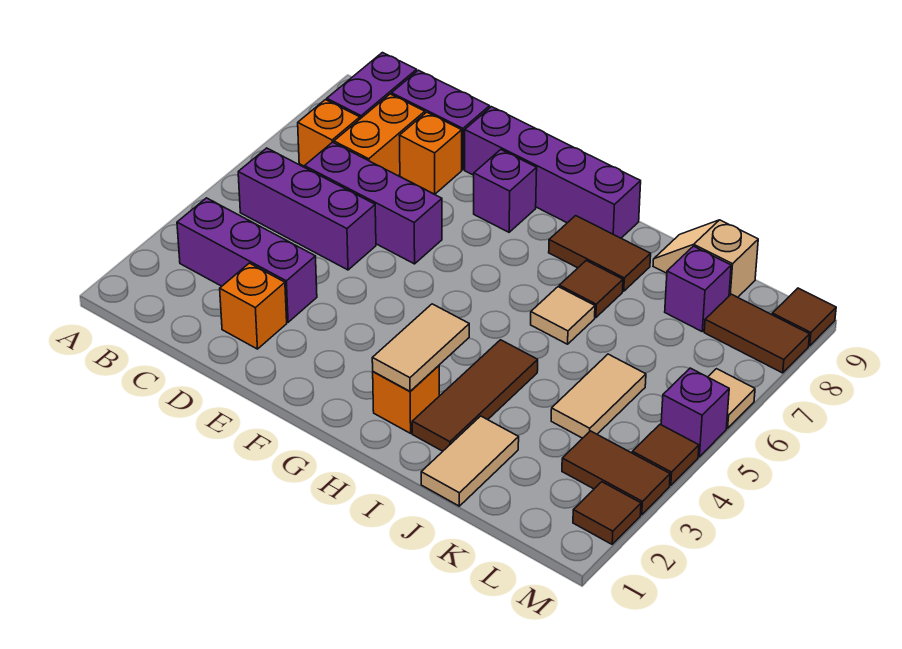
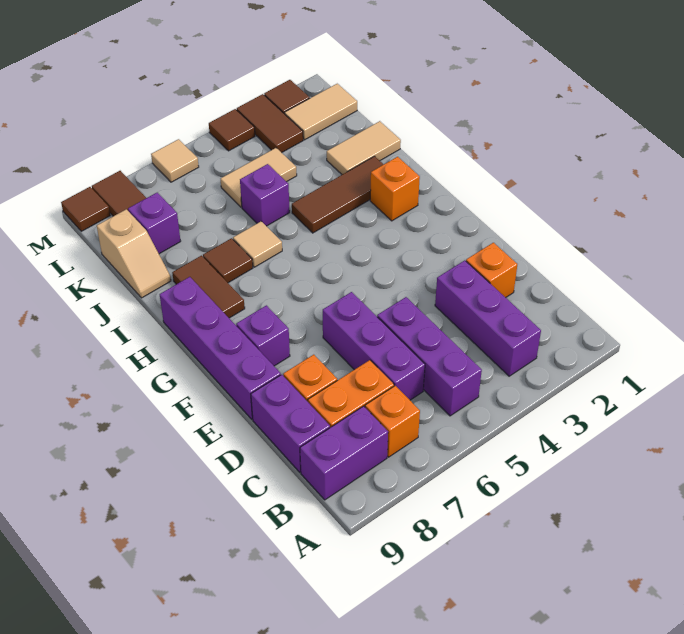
tan 1x2 tile [372,304,469,391] -> tan 1x2 tile moved to [285,84,357,140]
purple 1x1 brick [661,368,729,457] -> purple 1x1 brick moved to [240,164,290,226]

